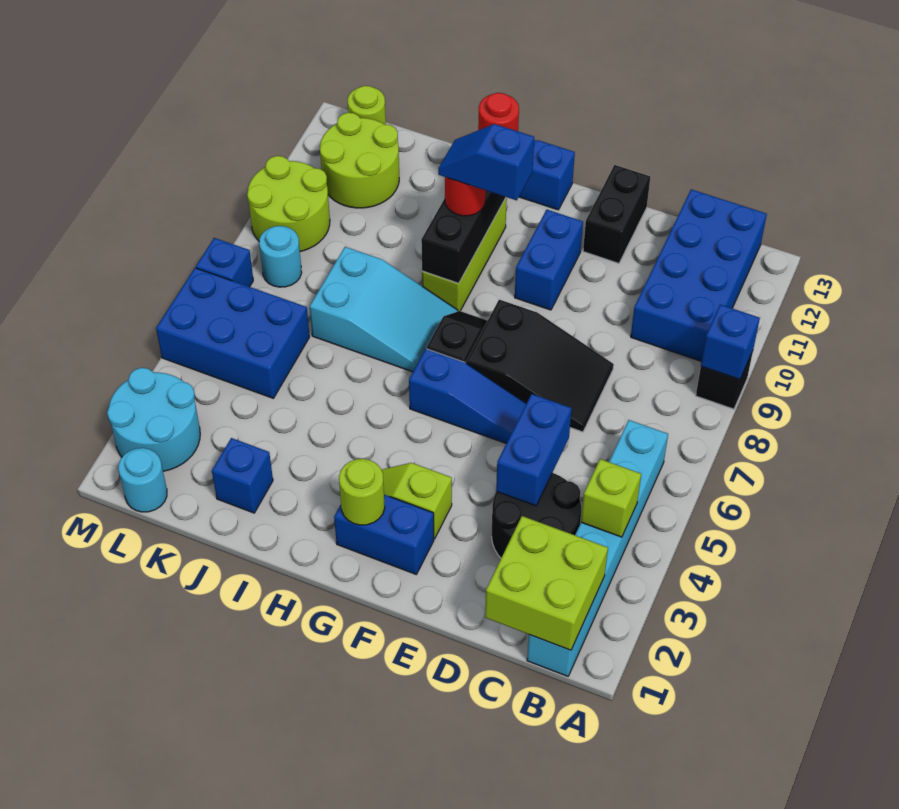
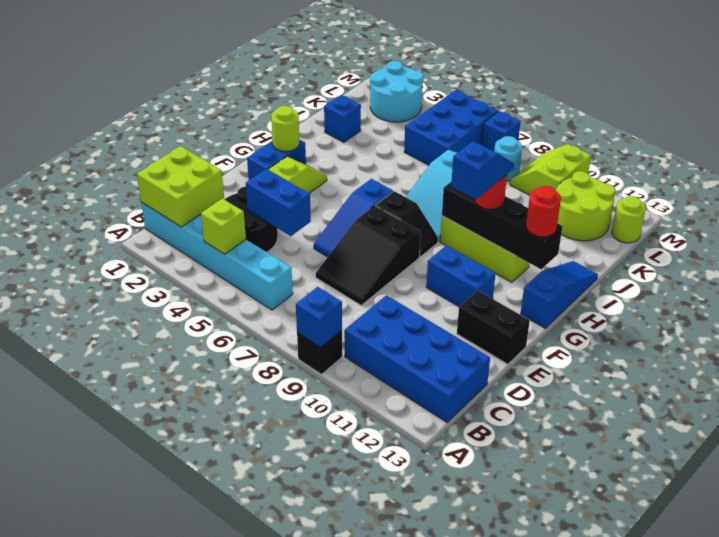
cyan 1x1 round brick [118,448,167,512] -> none
lime 2x2 round brick [247,156,330,251] -> lime 2x2 slope [510,144,591,195]

